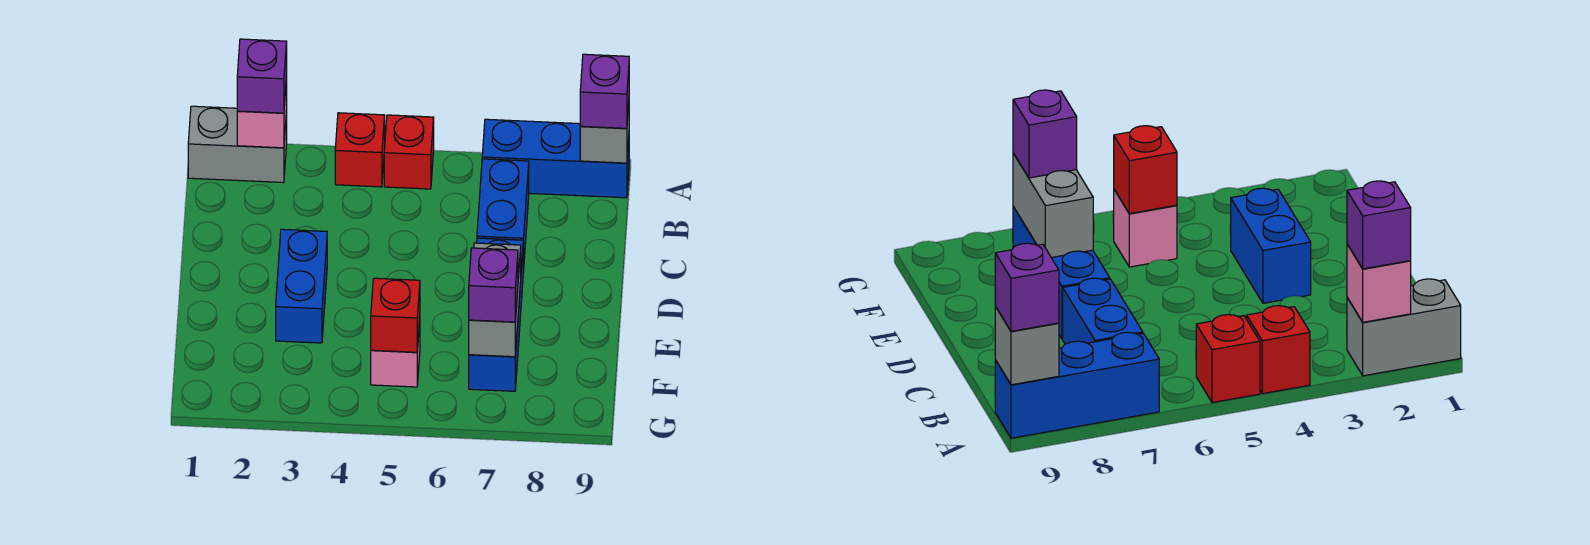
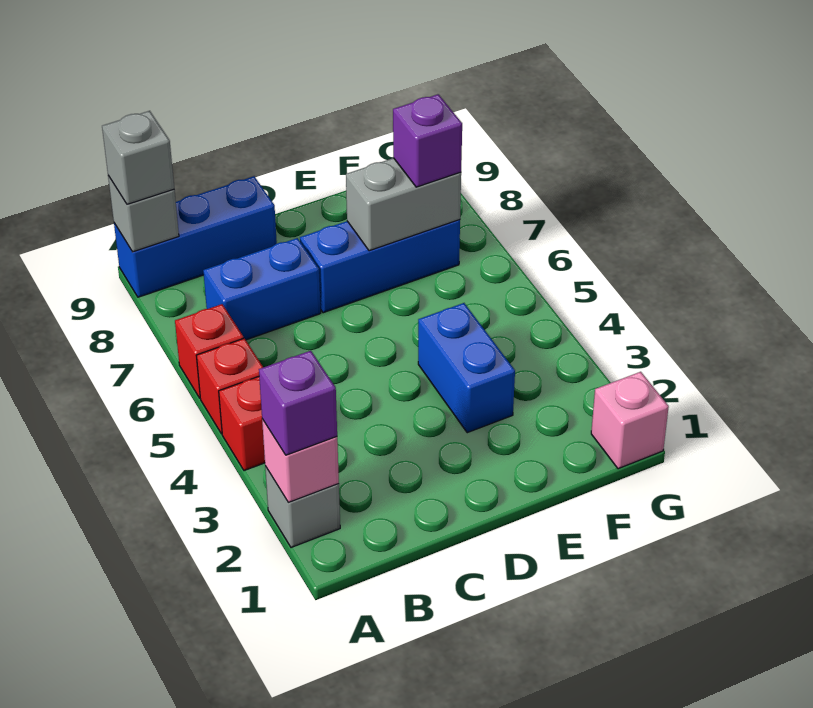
grey 1x2 brick [188,106,287,183] -> grey 1x1 brick [265,466,340,548]
blue 1x3 brick [482,119,629,198] -> blue 1x3 brick turned to [114,176,277,297]
purple 1x1 brick [580,54,629,128] -> grey 1x1 brick [102,111,174,204]
blue 1x2 brick [276,229,327,343] -> blue 1x2 brick turned to [418,303,515,433]
pink 1x1 brick [371,322,420,387] -> pink 1x1 brick moved to [591,372,669,469]
red 1x1 brick [371,278,420,352] -> red 1x1 brick moved to [175,304,244,398]

